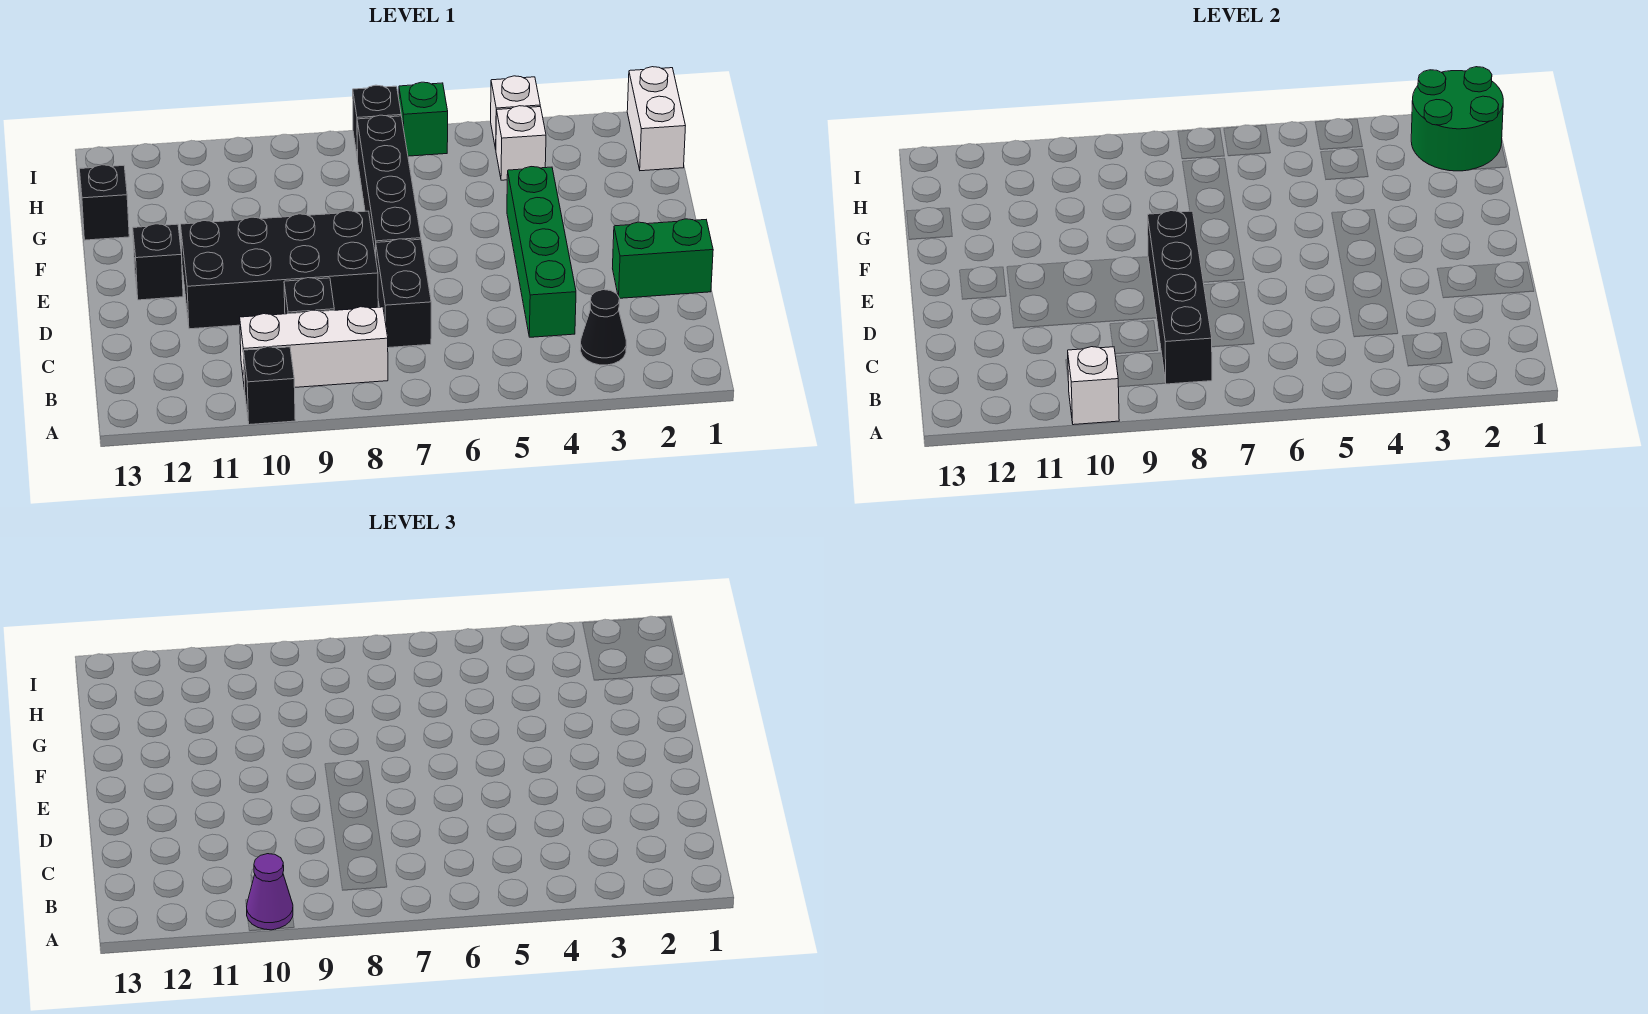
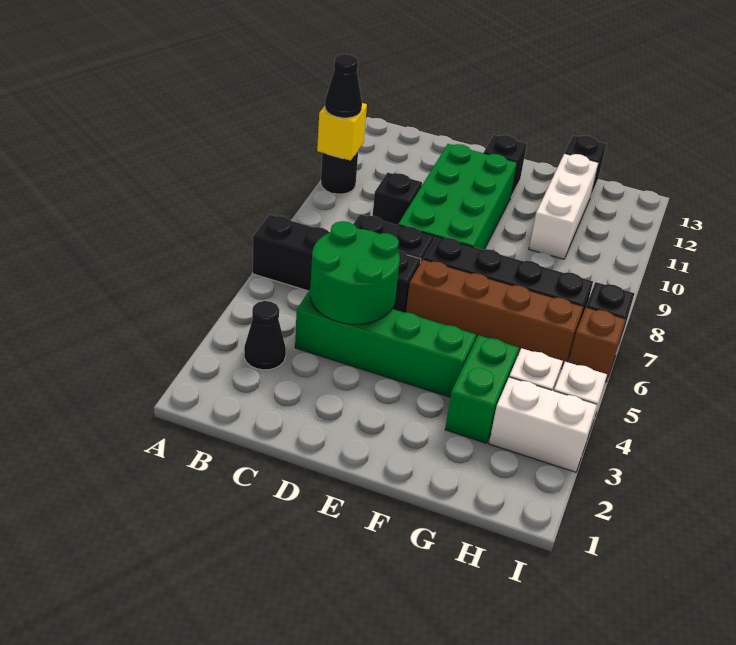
black 1x1 brick [244,347,295,425] -> black 1x1 round brick [321,151,358,194]
white 1x1 brick [1068,347,1119,425] -> yellow 1x1 brick [317,103,367,160]
purple 1x1 cone [247,854,293,930] -> black 1x1 cone [325,54,362,118]
white 1x3 brick [240,307,388,389] -> white 1x3 brick moved to [529,153,599,259]
black 1x4 brick [1148,211,1212,384] -> black 1x4 brick moved to [253,215,421,313]
green 1x2 brick [613,219,713,298] -> green 1x2 brick moved to [445,335,519,443]
black 2x4 brick [181,211,378,329] -> green 2x4 brick [398,144,517,250]
none -> brown 1x4 brick [406,260,584,368]
white 1x2 brick [627,67,685,171] -> white 1x2 brick moved to [489,377,597,472]
green 2x2 round brick [1411,67,1503,171] -> green 2x2 round brick moved to [310,221,400,324]
green 1x1 brick [399,82,448,156] -> brown 1x1 brick [569,307,626,382]

